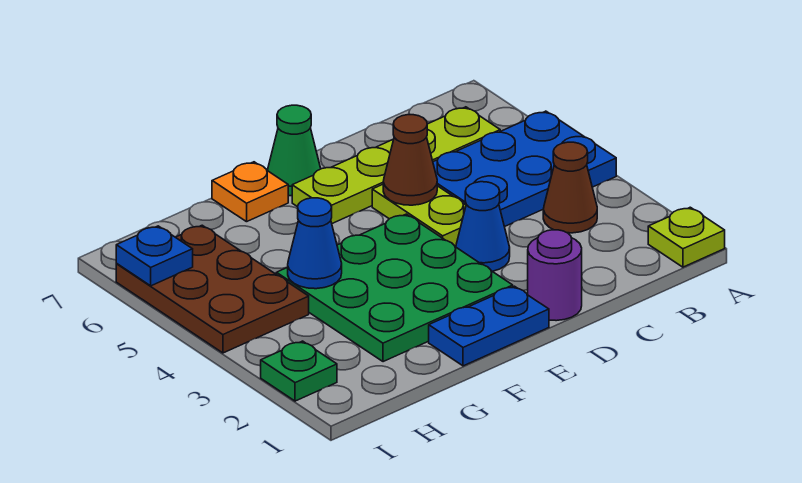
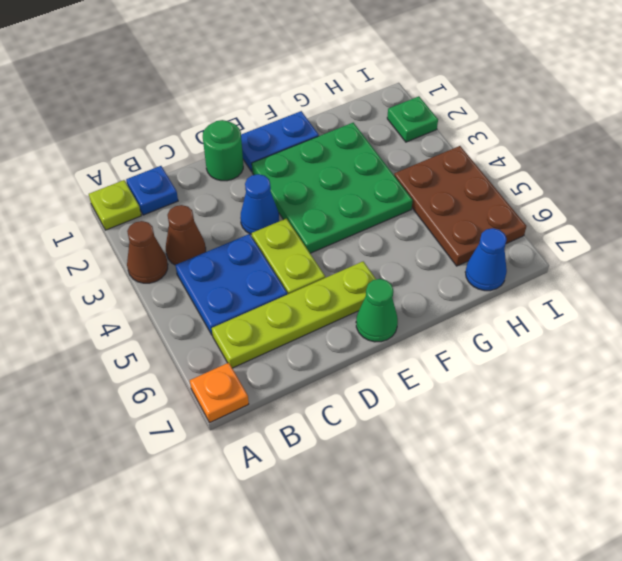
blue 2x3 plate [433,111,616,227] -> blue 2x2 plate [175,234,287,335]
purple 1x1 round brick [528,230,582,321] -> green 1x1 round brick [203,120,243,181]
brown 1x1 cone [383,115,437,205] -> brown 1x1 cone moved to [127,221,168,283]
orange 1x1 plate [212,162,288,222] -> orange 1x1 plate moved to [190,363,249,423]
blue 1x1 cone [288,198,342,289] -> blue 1x1 cone moved to [465,228,507,291]
blue 1x1 plate [116,226,193,286] -> blue 1x1 plate moved to [126,166,178,215]

